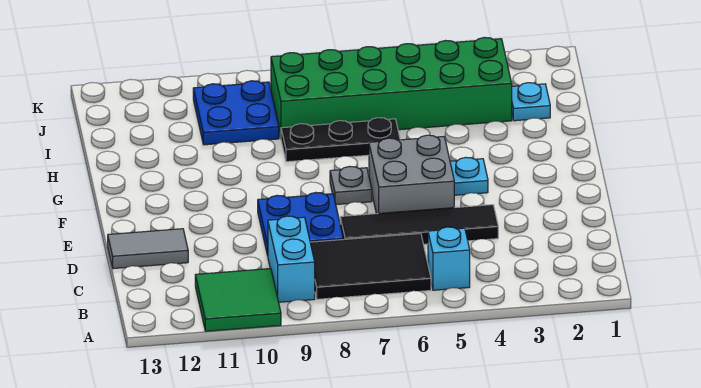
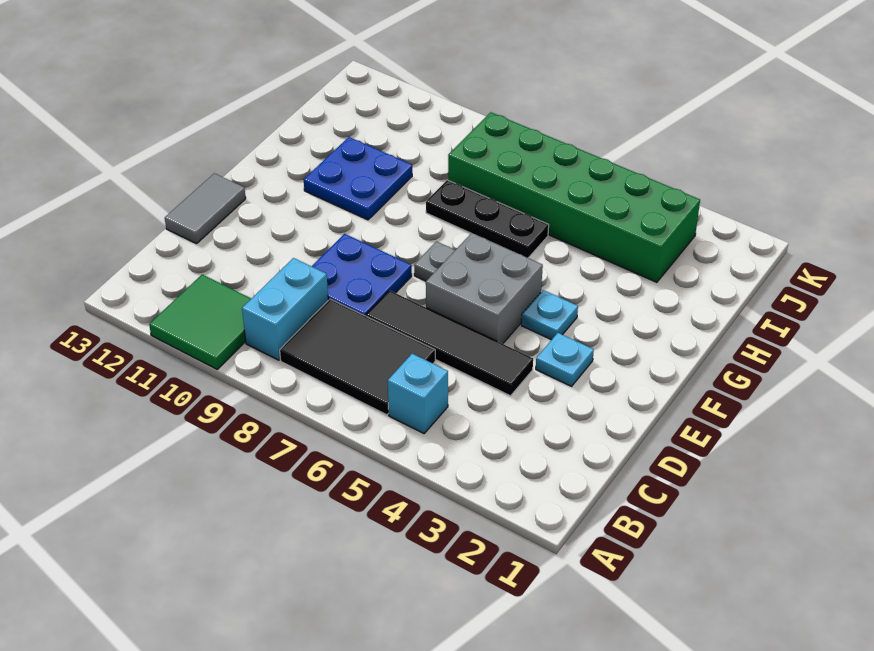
grey 1x2 tile [108,229,188,269] -> grey 1x2 tile turned to [165,173,246,244]
cyan 1x1 plate [512,83,550,121] -> cyan 1x1 plate moved to [536,333,594,386]
blue 2x2 plate [193,81,279,145] -> blue 2x2 plate moved to [304,137,412,220]

